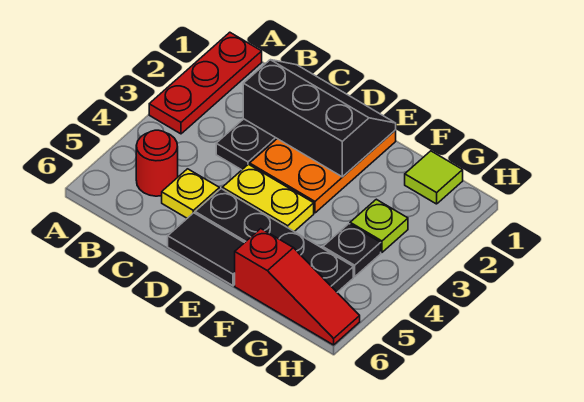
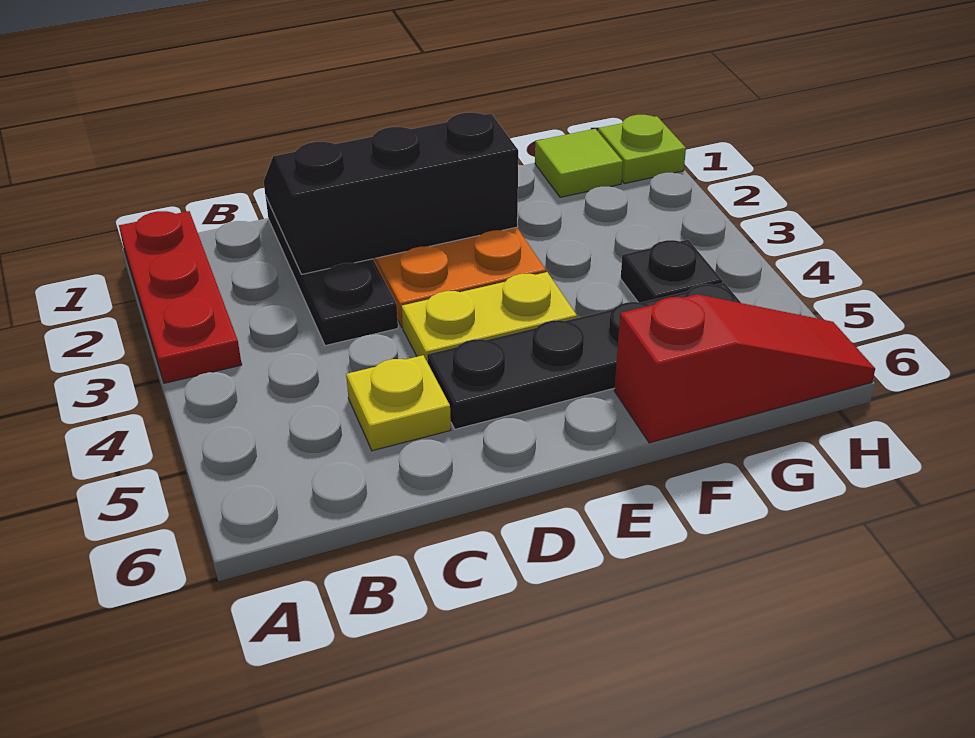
red 1x1 round brick [136,130,178,196] -> none
black 1x2 tile [168,213,244,286] -> none
lime 1x1 plate [350,199,408,252] -> lime 1x1 plate moved to [598,115,686,184]

